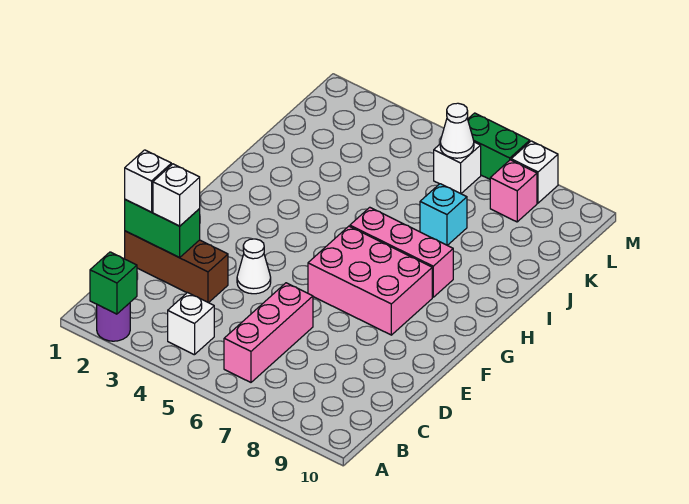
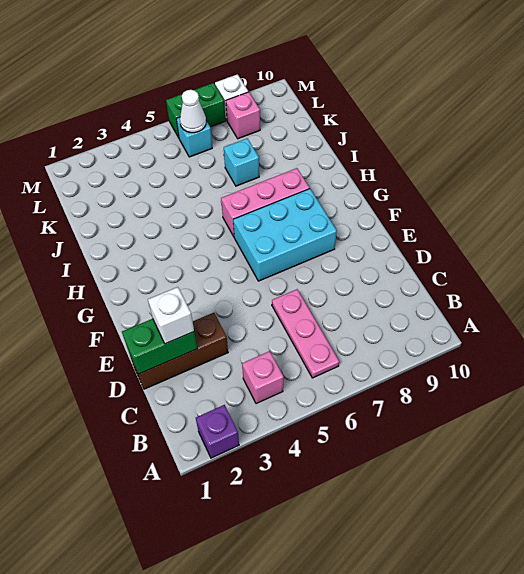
purple 1x1 round brick [97,303,130,341] -> purple 1x1 brick [196,405,239,458]
green 1x1 brick [90,252,137,314] -> none
white 1x1 brick [168,293,214,355] -> pink 1x1 brick [242,351,284,404]
pink 1x3 brick [224,283,313,382] -> pink 1x3 plate [272,289,339,378]
white 1x1 brick [125,150,171,212] -> none
white 1x1 cone [237,239,271,294] -> none
pink 2x3 brick [308,226,432,335] -> cyan 2x3 brick [233,189,337,281]
white 1x1 brick [434,142,481,193] -> cyan 1x1 brick [176,117,212,157]

